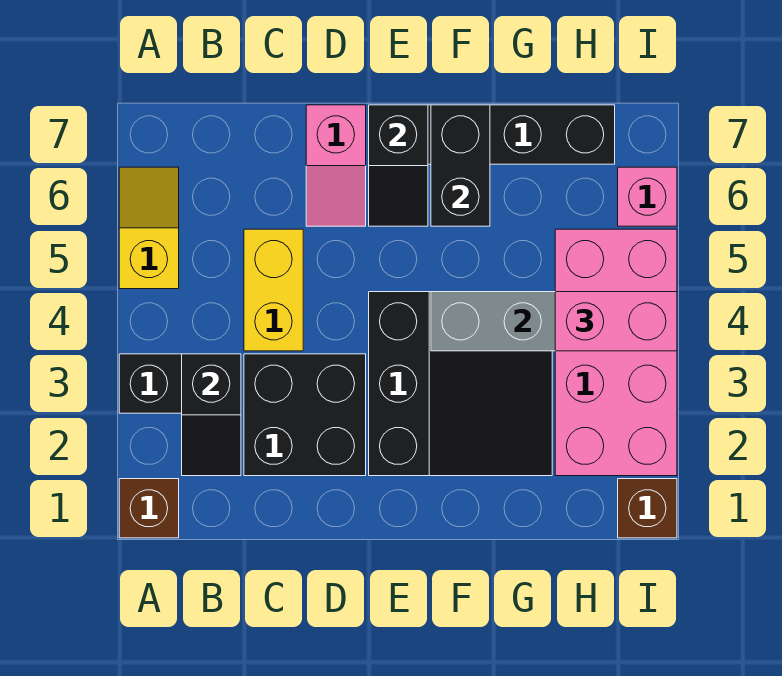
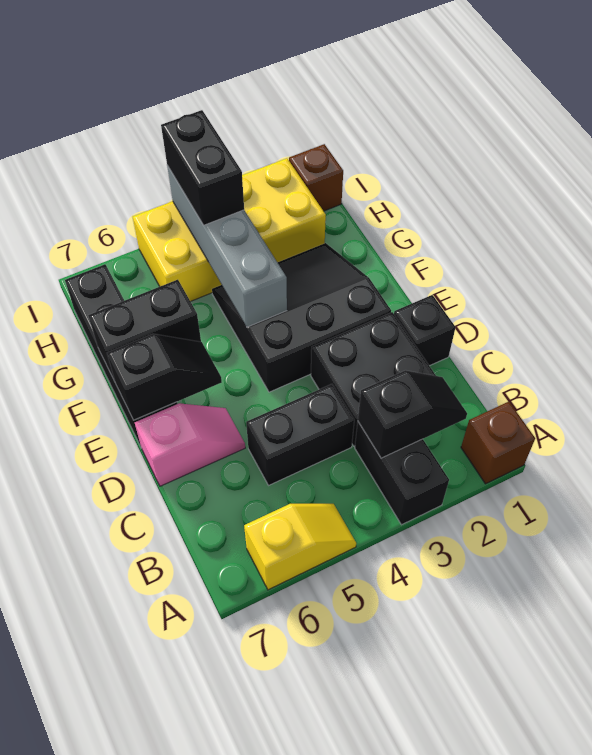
yellow 1x2 slope [119,167,179,289] -> yellow 1x2 slope turned to [244,504,356,590]
yellow 1x2 brick [244,229,303,351] -> black 1x2 brick [246,384,354,485]
none -> black 1x1 brick [394,295,456,366]
pink 2x4 brick [555,229,677,476] -> yellow 2x4 brick [133,158,326,301]
pink 1x2 brick [555,292,677,351] -> black 1x2 brick [161,110,244,225]
pink 1x1 brick [618,167,677,226] -> none

